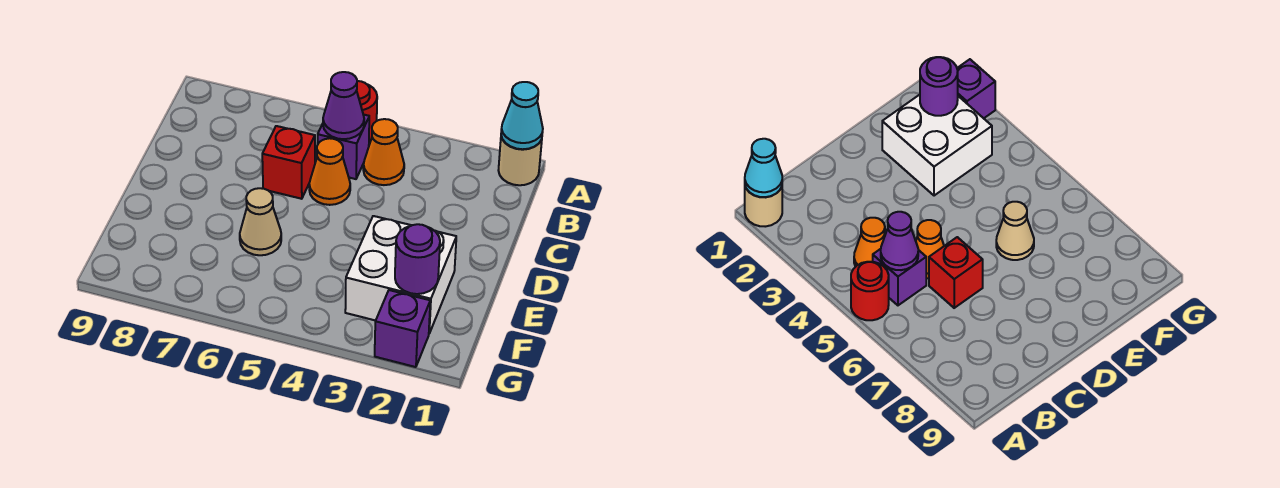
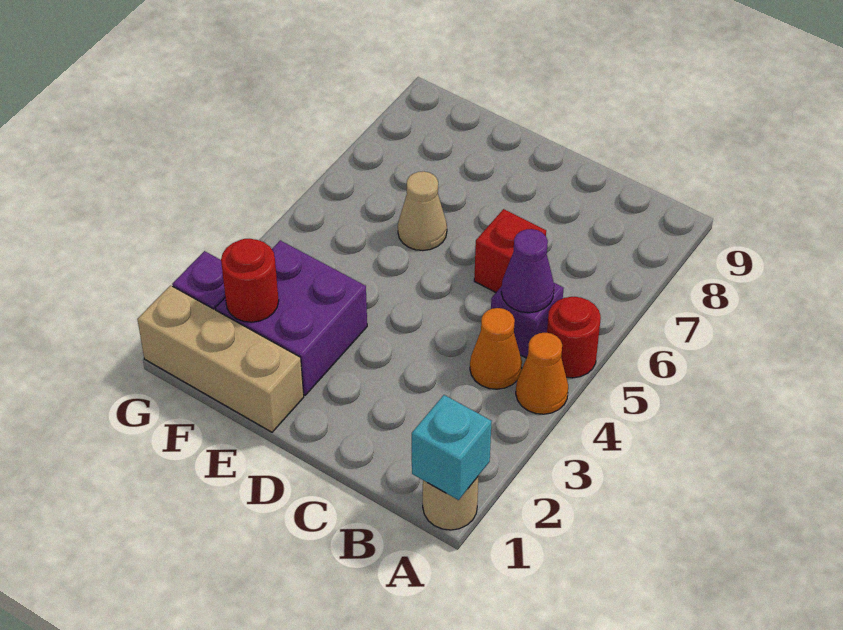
cyan 1x1 cone [501,82,543,149] -> cyan 1x1 brick [412,395,492,500]
orange 1x1 cone [309,138,350,205] -> orange 1x1 cone moved to [516,333,568,414]
none -> tan 1x3 brick [137,285,304,432]
white 2x2 brick [345,216,456,333] -> purple 2x2 brick [216,240,367,395]
purple 1x1 round brick [395,224,440,294] -> red 1x1 round brick [221,238,279,322]

